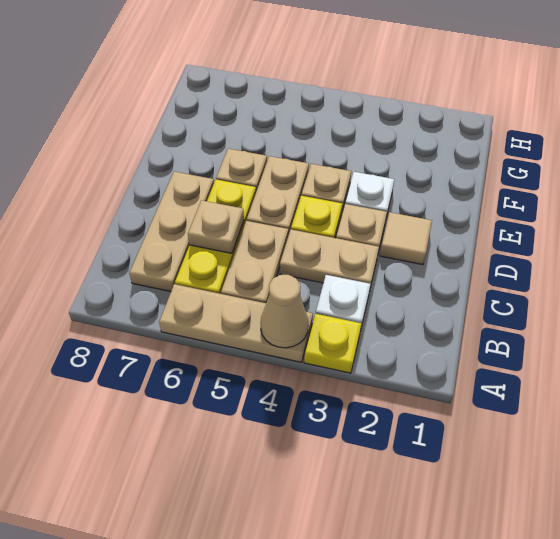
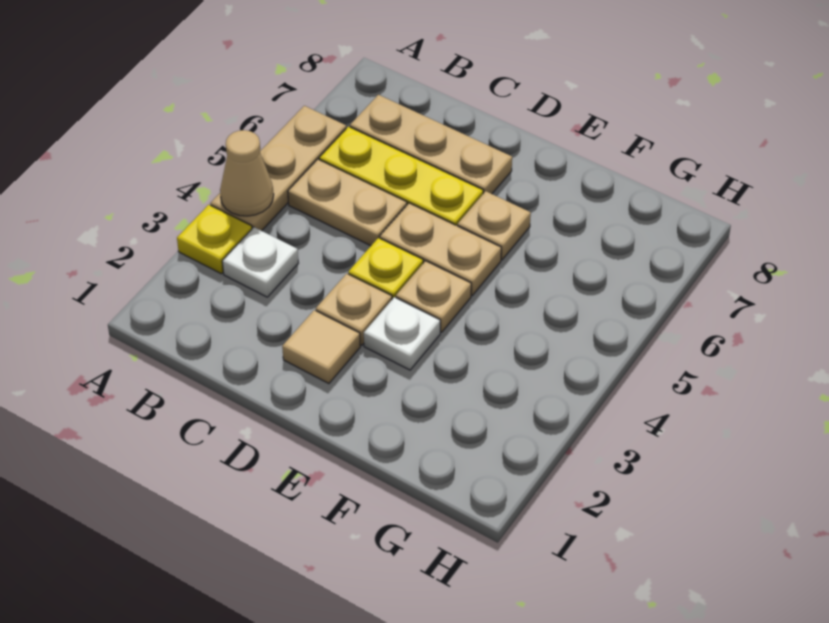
tan 1x2 plate [280,230,379,292] -> none
tan 1x1 plate [188,200,244,253] -> none

